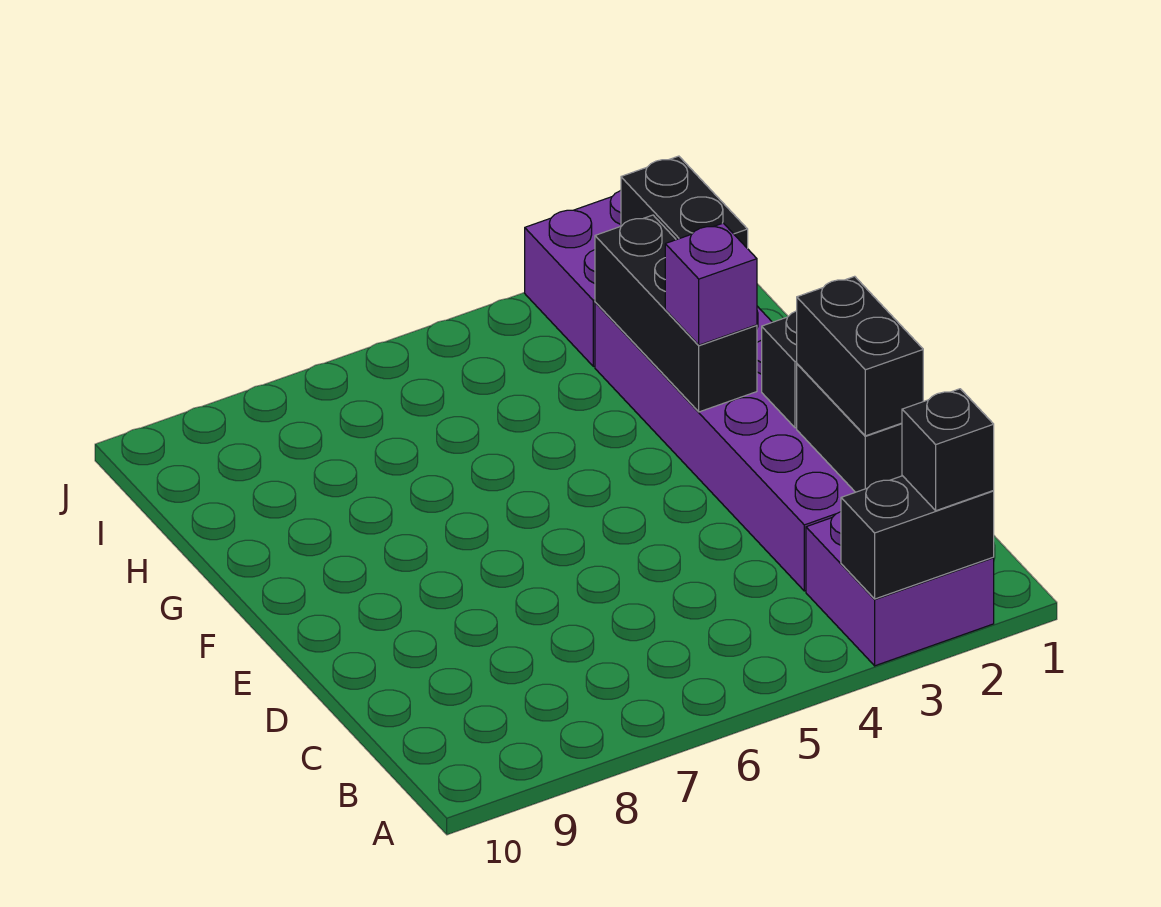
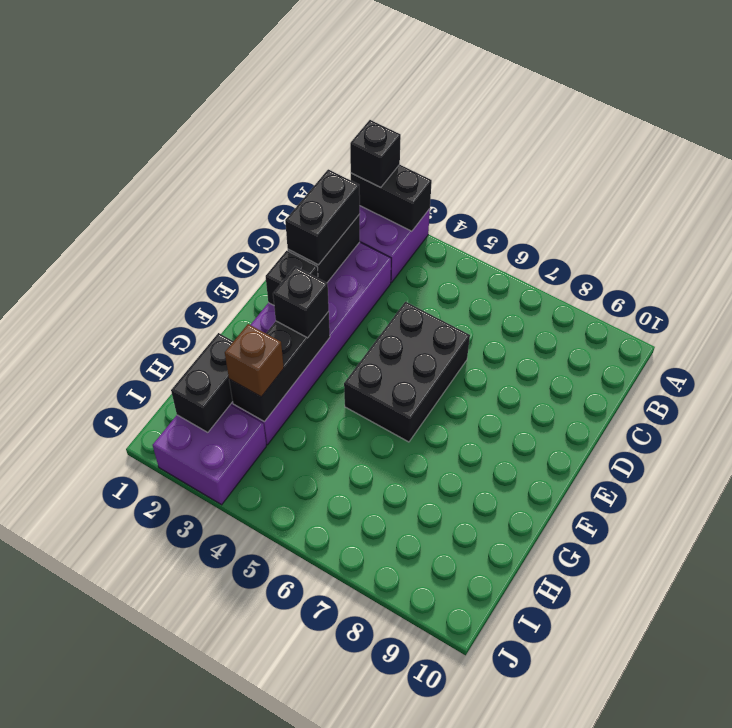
none -> black 2x3 brick [344,302,470,442]
purple 1x1 brick [665,223,757,345] -> black 1x1 brick [273,266,329,338]
none -> brown 1x1 brick [225,324,284,397]

